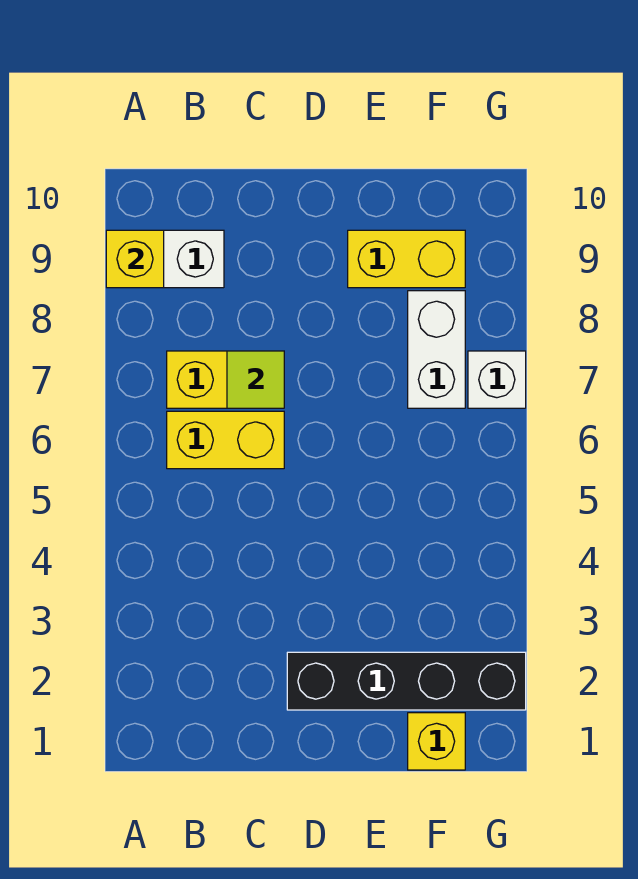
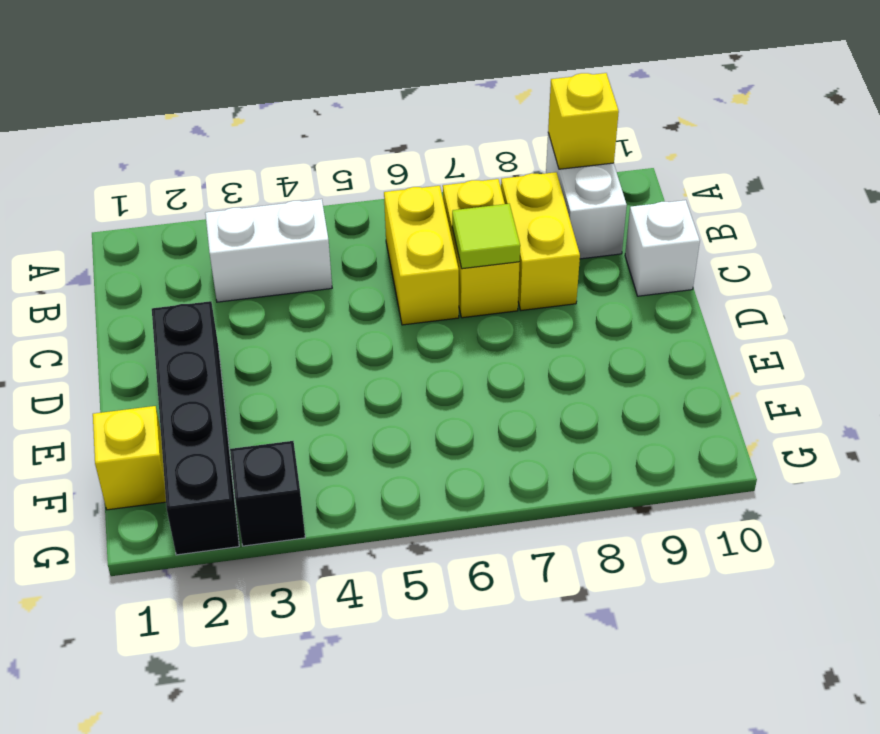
yellow 1x2 brick [348,230,465,288] -> yellow 1x2 brick moved to [501,172,580,310]
white 1x2 brick [408,291,465,408] -> white 1x2 brick moved to [205,199,332,302]
none -> black 1x1 brick [230,441,305,546]
white 1x1 brick [468,351,526,408] -> white 1x1 brick moved to [625,200,700,296]

